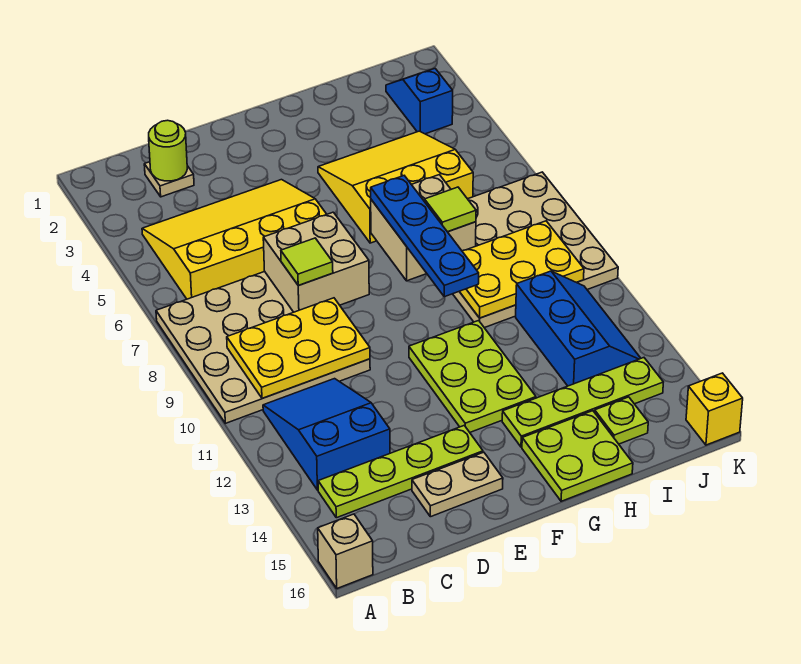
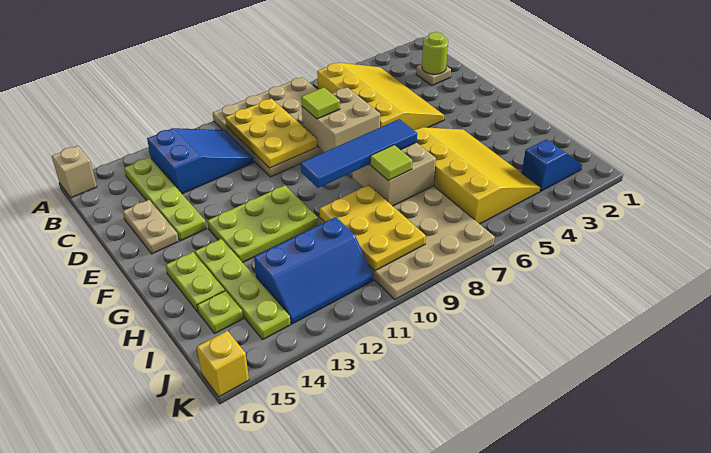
yellow 3x3 slope [318,131,473,243] -> yellow 3x4 slope [414,127,540,224]
blue 1x4 plate [371,176,479,297] -> blue 1x4 tile [301,119,417,188]
lime 2x2 plate [522,411,633,501] -> lime 1x2 plate [166,252,225,312]

